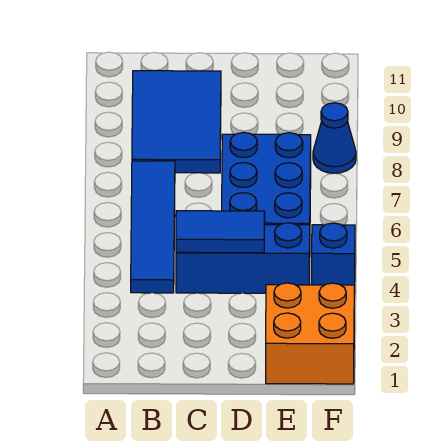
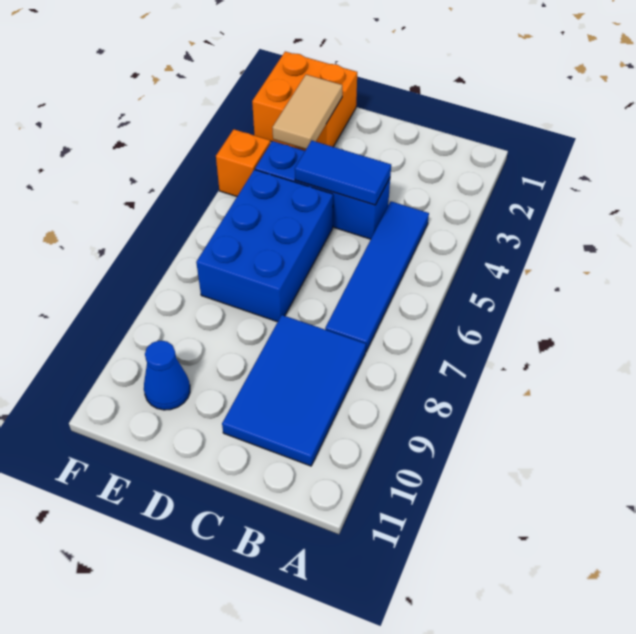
none -> tan 1x2 tile [272,75,342,149]
blue 1x1 brick [312,223,355,293] -> orange 1x1 brick [216,129,270,196]
blue 1x1 cone [313,103,356,173] -> blue 1x1 cone moved to [144,341,190,410]

